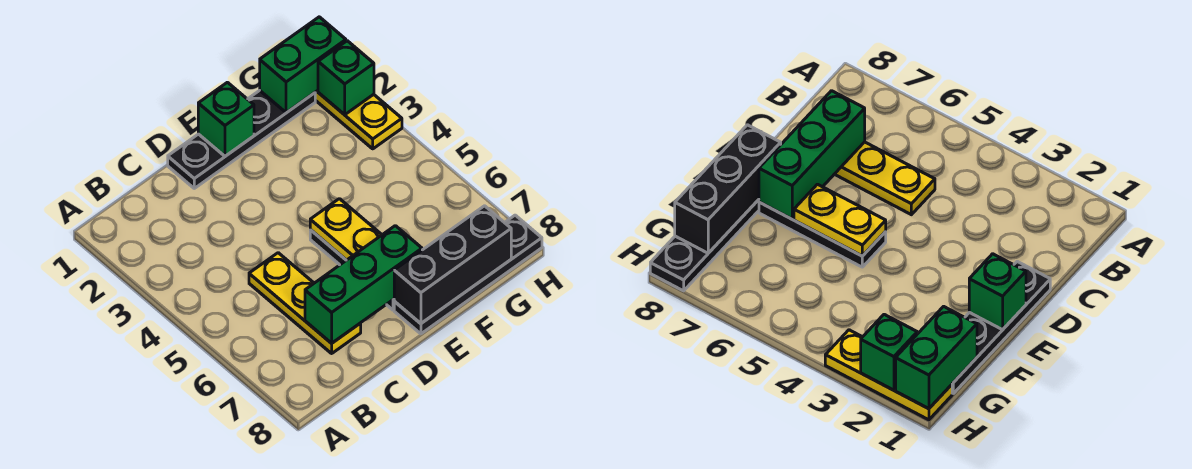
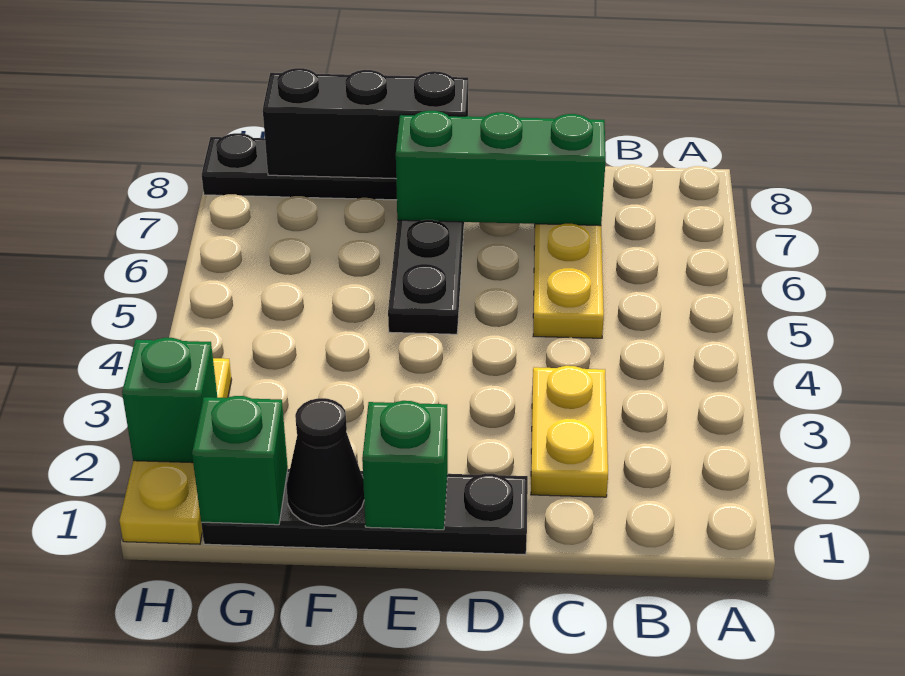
yellow 1x2 plate [310,199,382,260] -> yellow 1x2 plate moved to [531,366,608,497]
none -> black 1x1 cone [287,398,364,526]
green 1x2 brick [260,17,346,113] -> green 1x1 brick [192,396,288,525]

